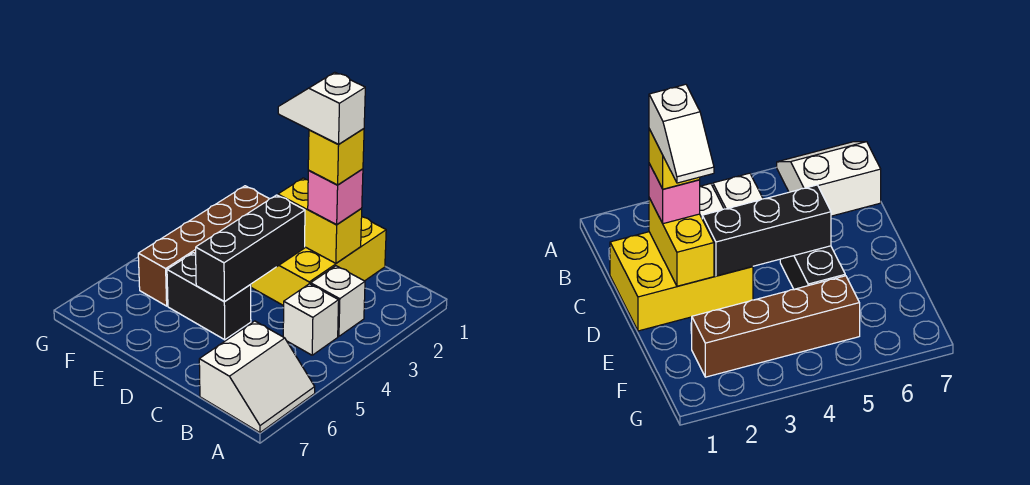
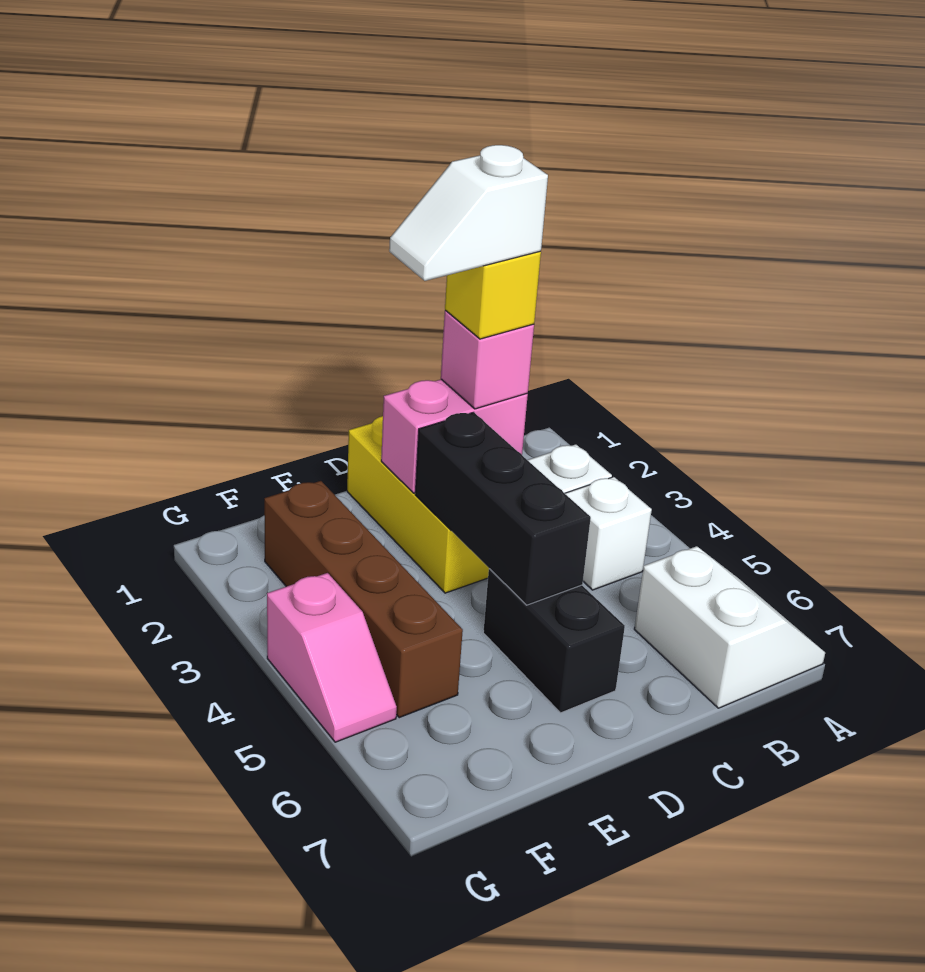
yellow 1x2 brick [278,178,362,263] -> pink 1x2 brick [381,379,528,493]
black 1x2 brick [167,253,251,340] -> black 1x2 brick turned to [483,569,625,713]
none -> pink 1x2 slope [267,573,397,742]

